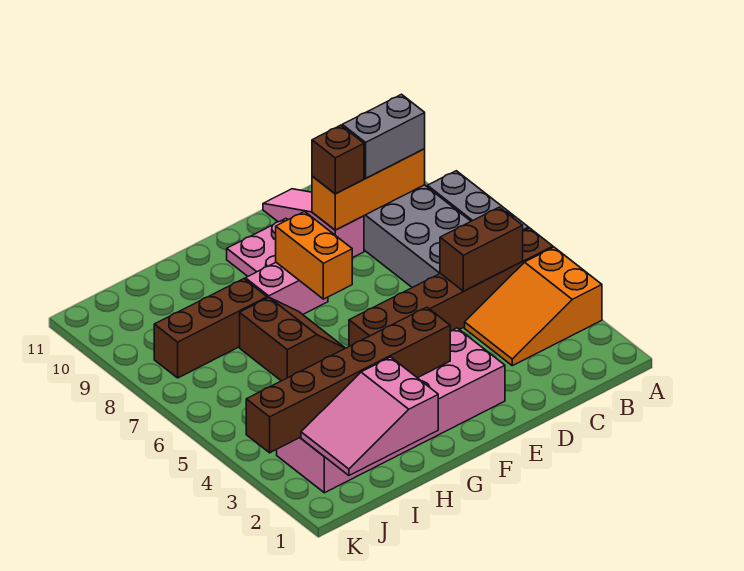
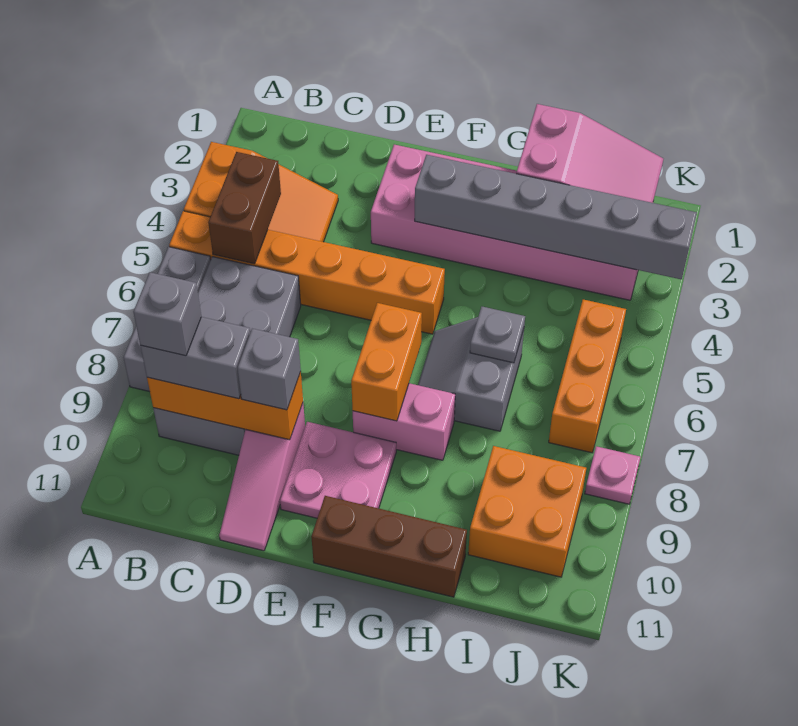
brown 1x6 brick [349,228,553,346] -> orange 1x6 brick [169,211,445,334]
brown 1x2 brick [440,207,523,291] -> brown 1x2 brick turned to [208,152,281,264]
none -> grey 1x1 brick [133,272,201,356]
brown 1x1 brick [312,125,364,194] -> grey 1x1 brick [238,329,301,410]
brown 1x6 brick [246,307,450,453] -> grey 1x6 brick [415,155,697,279]
brown 2x2 slope [240,298,345,381] -> grey 2x2 slope [418,317,524,431]
none -> grey 1x1 plate [470,307,525,363]
brown 1x3 brick [154,279,267,378] -> brown 1x3 brick moved to [311,496,467,597]
none -> orange 2x2 brick [468,446,586,577]
none -> orange 1x3 brick [549,300,626,453]
none -> pink 1x1 plate [585,446,640,504]

